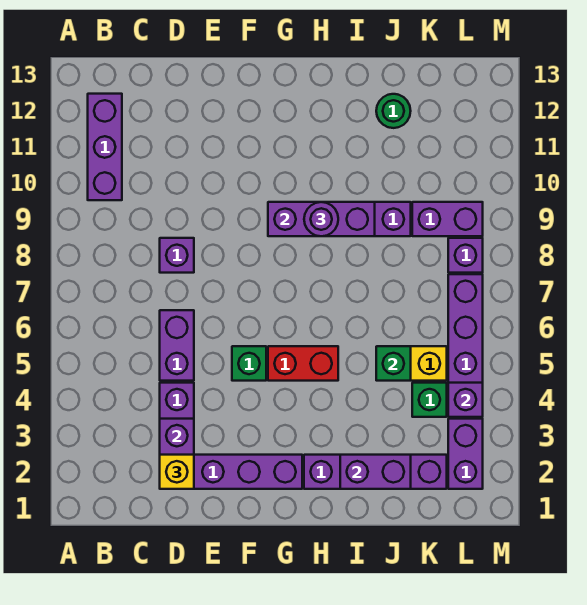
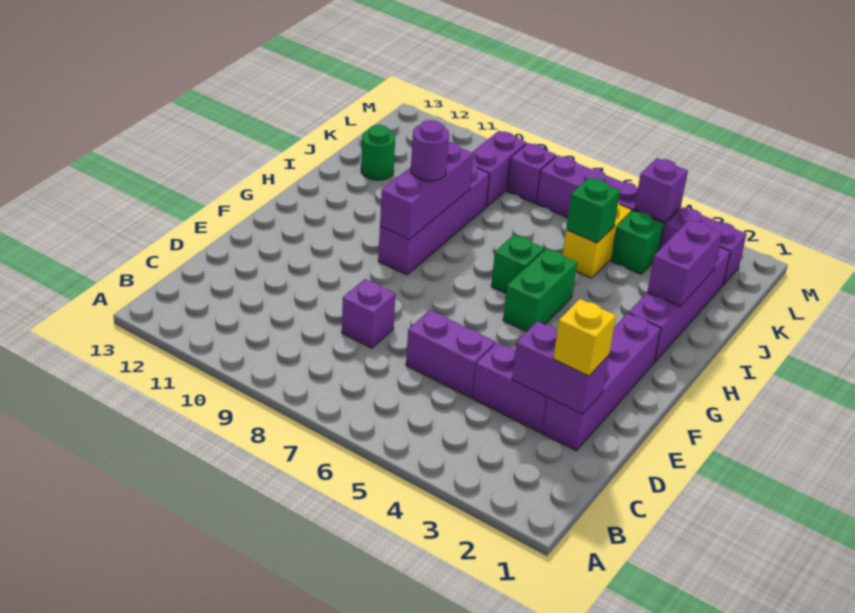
purple 1x3 brick [88,94,122,200] -> none
green 1x1 brick [232,346,266,381] -> green 1x1 brick moved to [491,235,544,293]
red 1x2 brick [268,346,338,381] -> green 1x2 brick [503,249,577,332]

